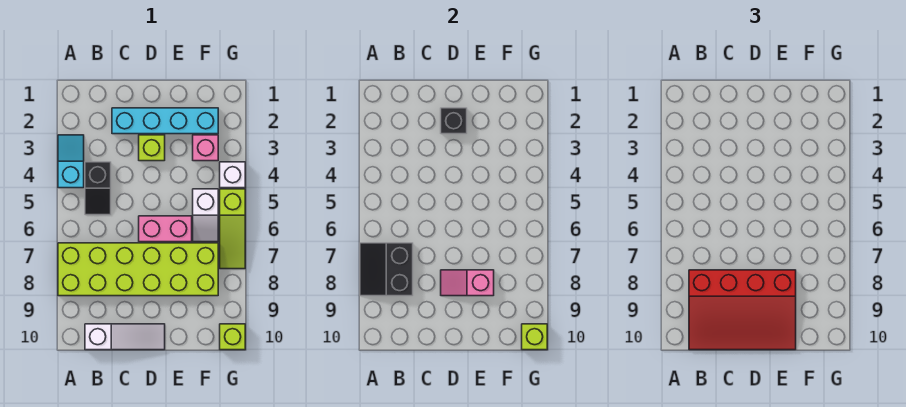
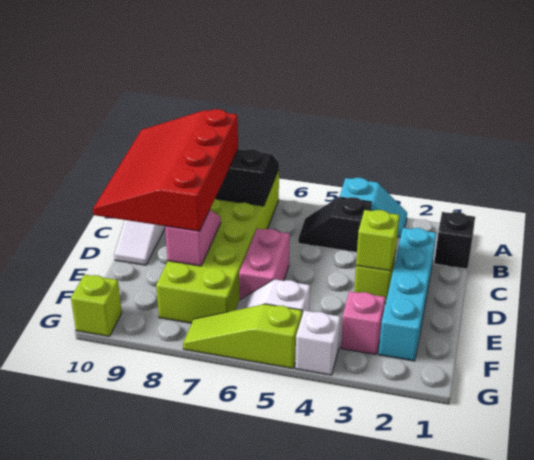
black 1x1 brick [441,108,467,134] -> black 1x1 brick moved to [434,212,475,269]
lime 1x1 brick [522,324,547,350] -> lime 1x1 brick moved to [356,210,399,271]

